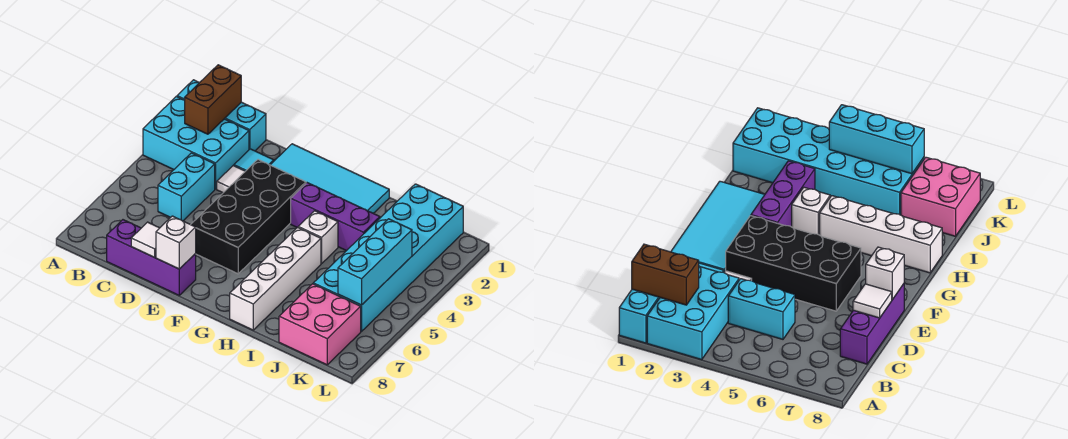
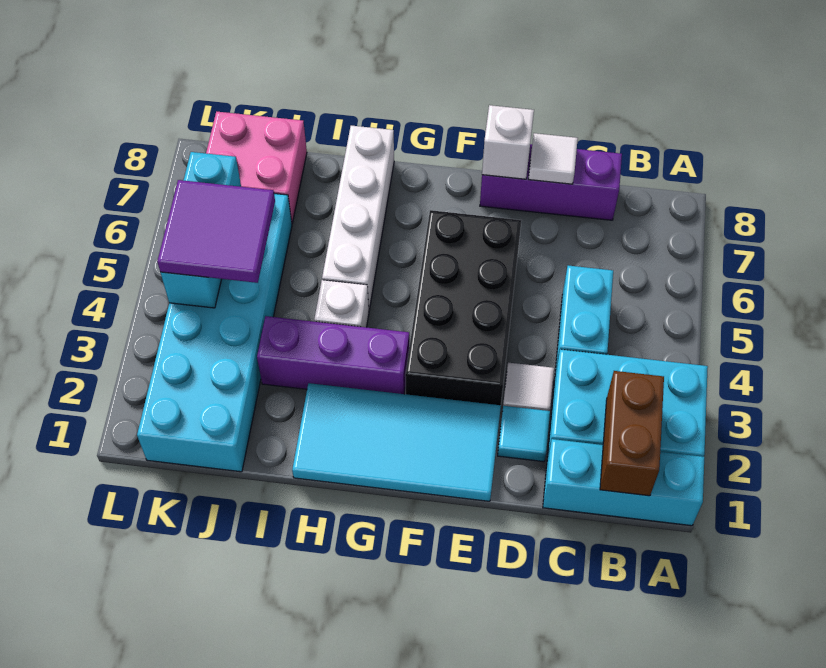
none -> purple 2x2 tile [157,180,275,283]

